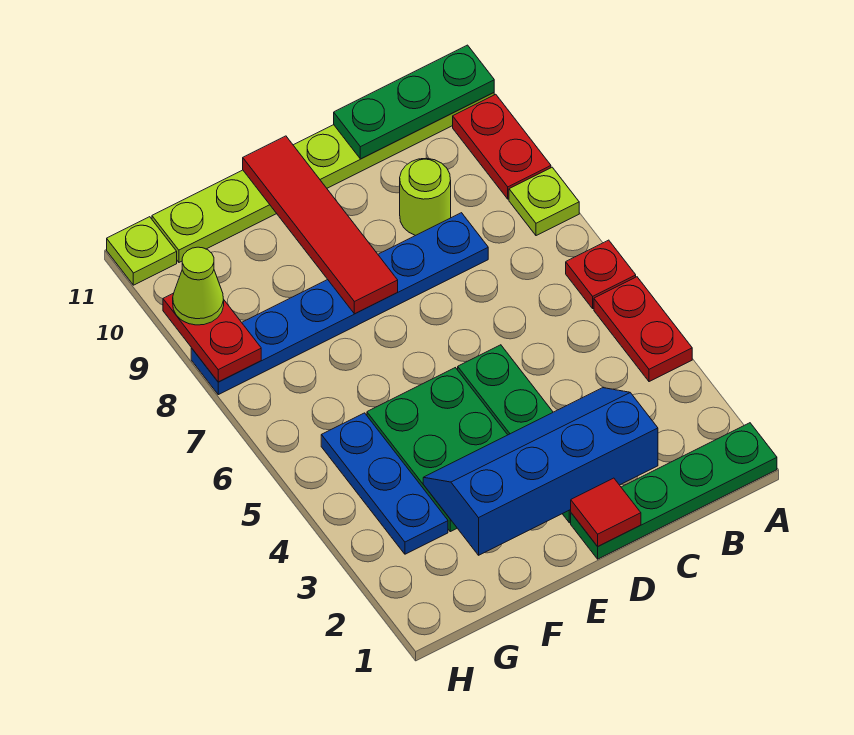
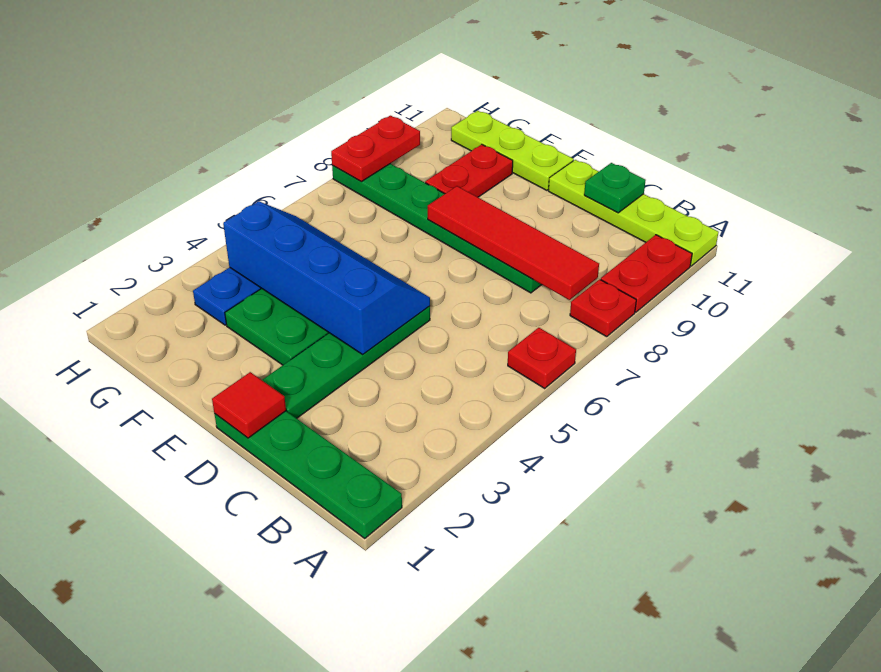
red 1x2 plate [594,277,692,382] -> red 1x2 plate moved to [425,144,513,197]
lime 1x1 plate [509,167,579,236] -> red 1x1 plate [570,279,636,337]
green 1x3 plate [334,45,494,159] -> green 1x1 plate [584,163,646,213]
blue 2x4 slope [423,388,658,555] -> blue 2x4 slope moved to [223,201,430,354]
blue 1x6 plate [191,213,488,395] -> green 1x6 plate [332,164,542,293]
lime 1x1 round brick [400,158,451,236] -> none
red 1x4 tile [243,136,398,314] -> red 1x4 tile turned to [428,186,599,300]
lime 1x1 cone [173,247,224,325] -> none
lime 1x1 plate [107,217,177,285] -> none

